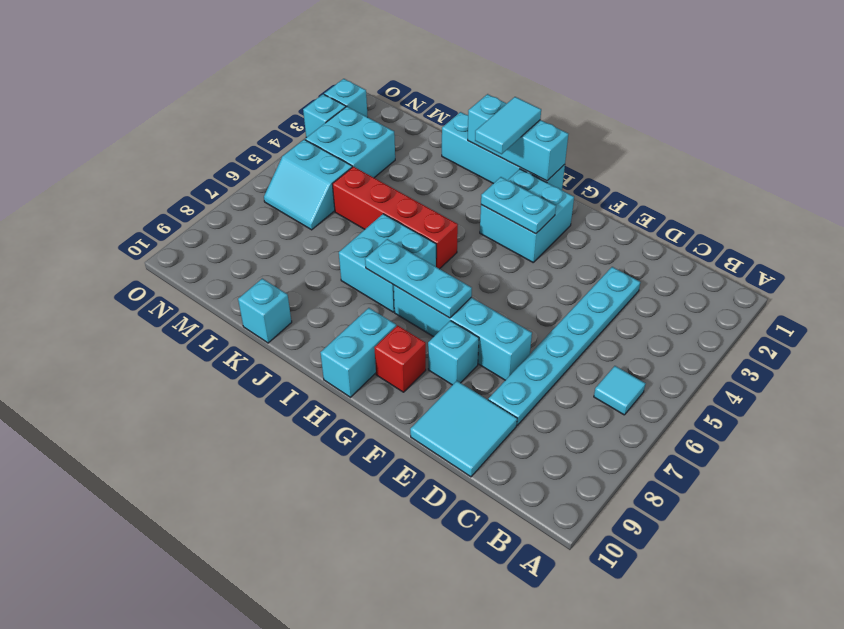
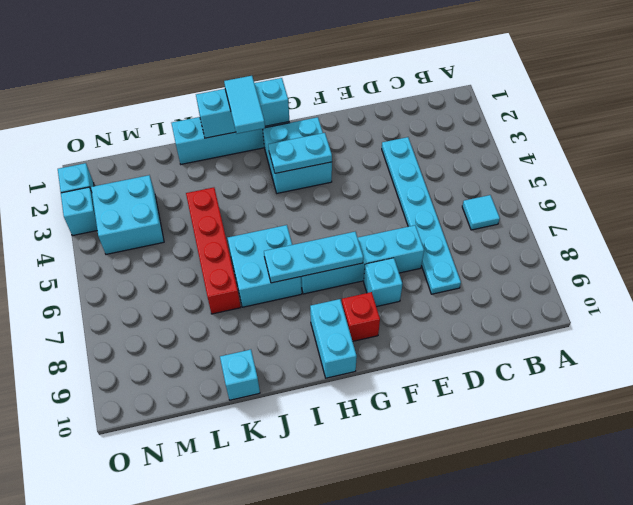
cyan 2x2 tile [410,381,517,477] -> none
red 1x4 brick [332,167,458,269] -> red 1x4 brick turned to [186,187,241,314]
cyan 2x2 slope [264,140,352,230] -> none

